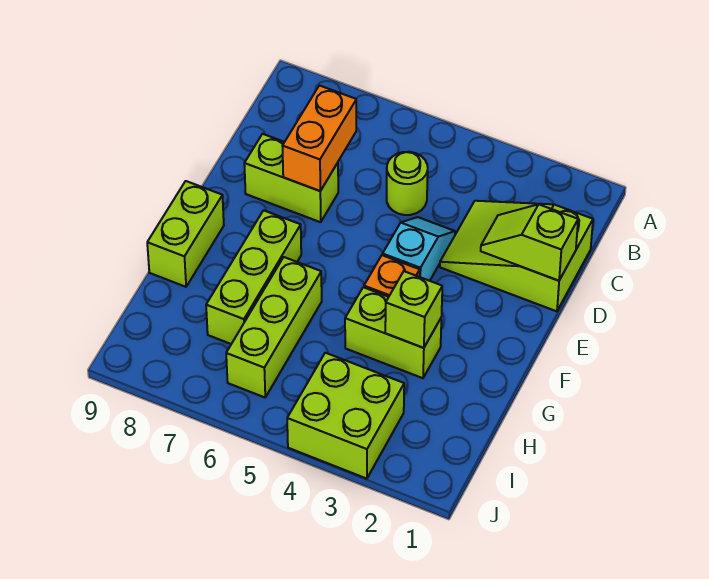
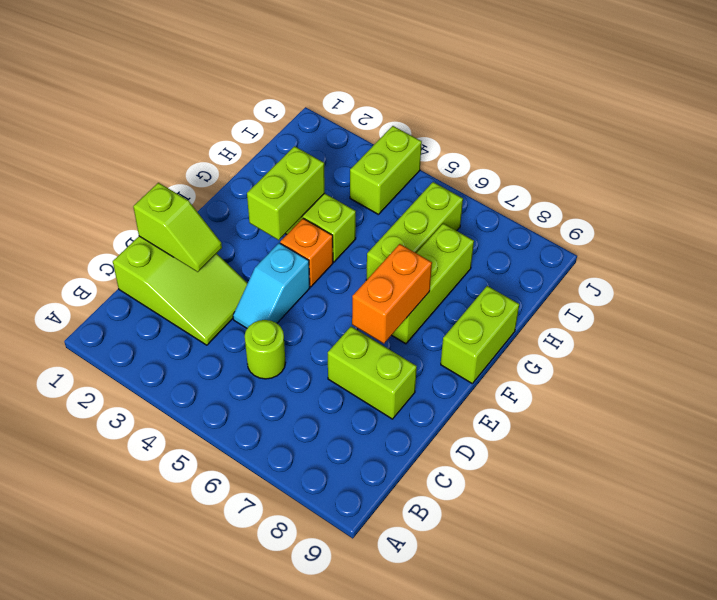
orange 1x2 brick [283,85,356,191] -> orange 1x2 brick moved to [352,244,432,344]
lime 1x1 brick [385,271,442,348] -> lime 1x2 brick [247,146,325,240]
lime 2x2 brick [287,353,404,479] -> lime 1x2 brick [350,126,422,215]

